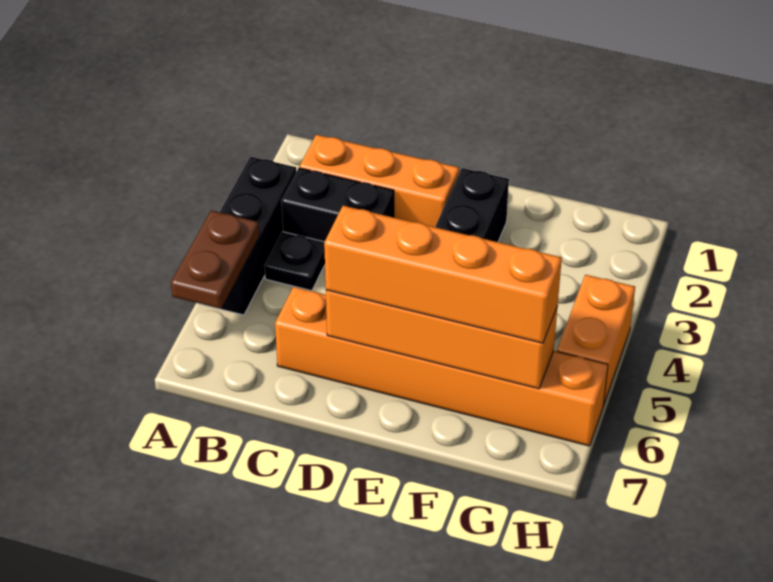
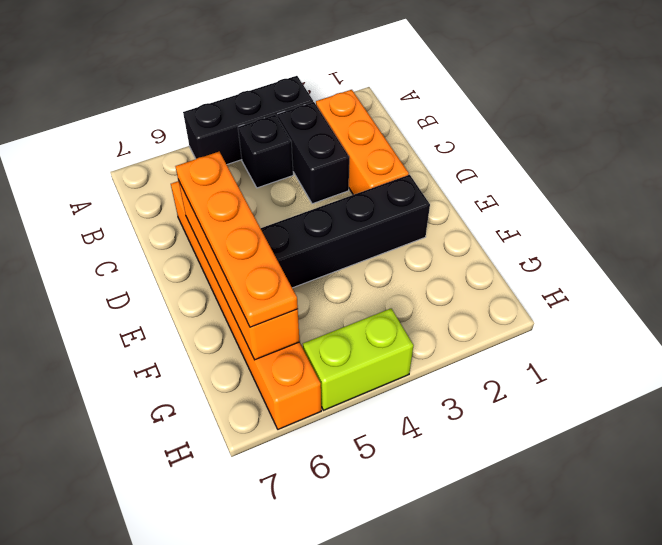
brown 1x2 plate [171,211,259,309] -> none
black 1x1 plate [264,232,325,291] -> black 1x1 brick [238,115,293,188]
orange 1x4 brick [324,206,562,343] -> orange 1x4 plate [175,152,298,327]
orange 1x2 brick [557,275,635,405] -> lime 1x2 brick [303,309,414,410]

